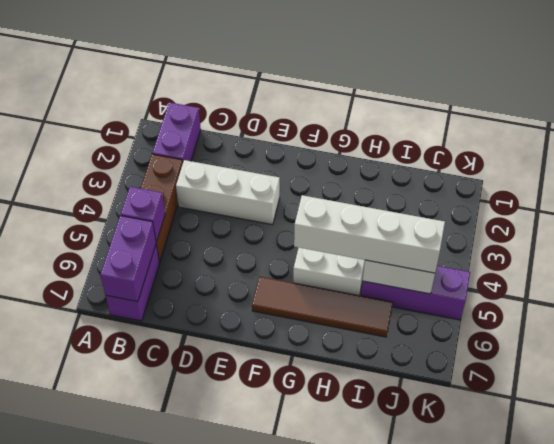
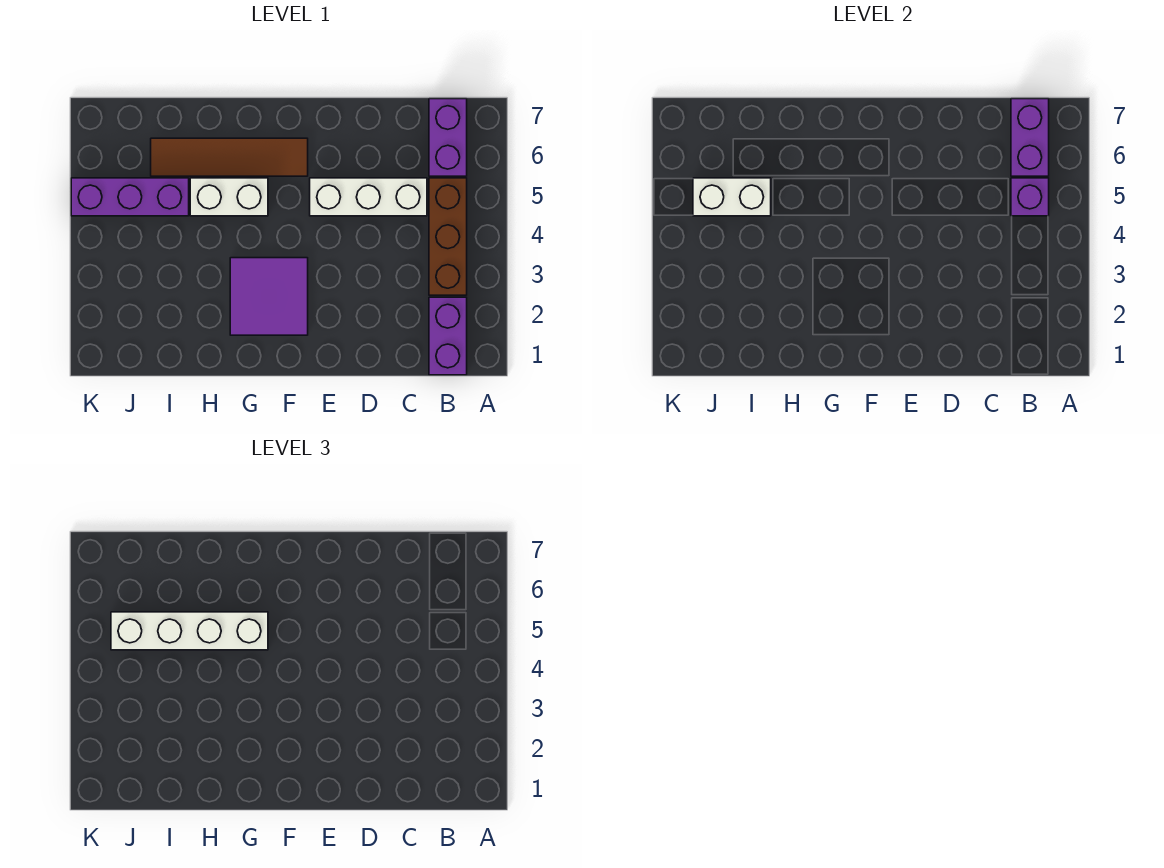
white 1x3 brick [176,160,280,225] -> white 1x3 brick moved to [310,178,427,216]
none -> purple 2x2 tile [230,258,308,335]

